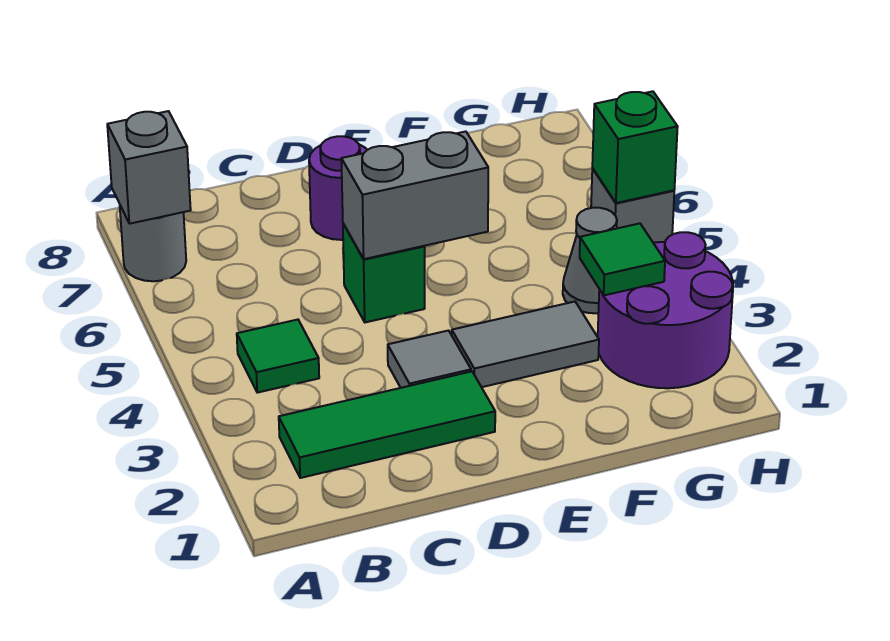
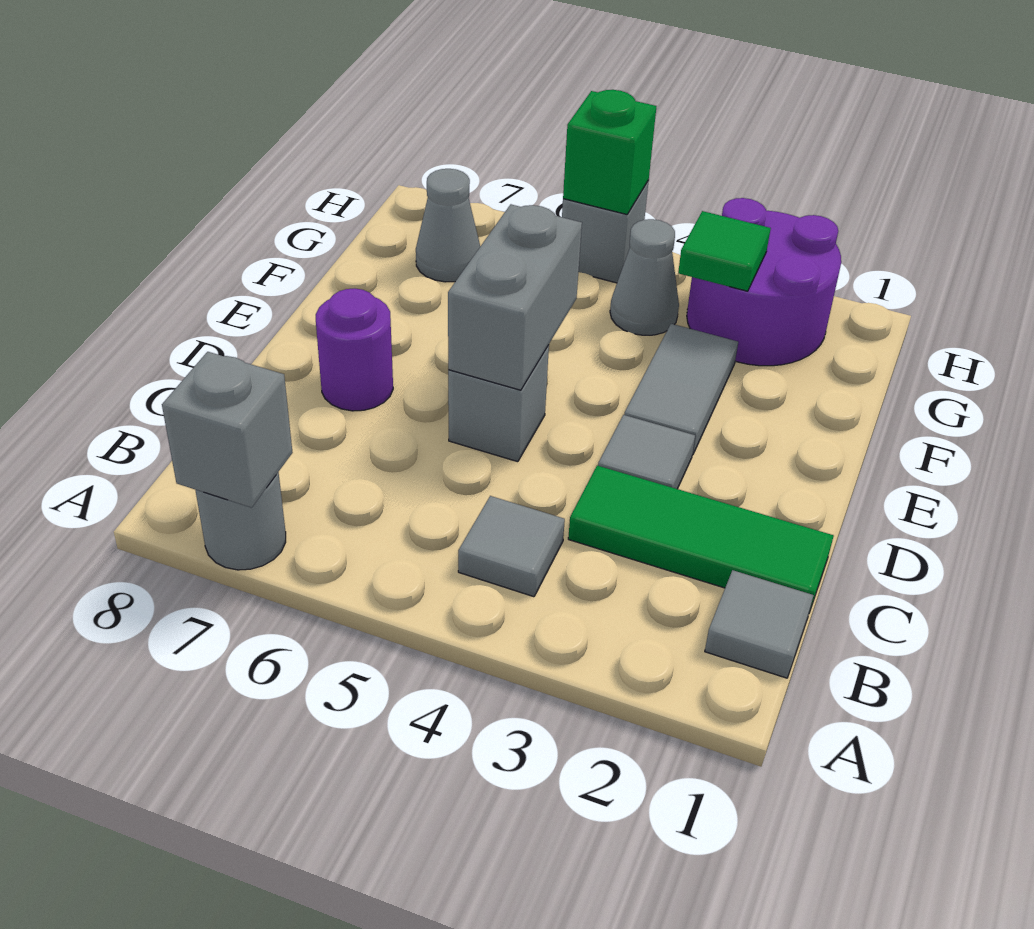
none -> grey 1x1 tile [705,570,814,678]
green 1x3 tile [279,371,495,478] -> green 1x3 tile turned to [568,465,834,609]
green 1x1 tile [237,320,319,393] -> grey 1x1 tile [458,496,565,597]
green 1x1 brick [343,224,425,322] -> grey 1x1 brick [448,345,549,462]
none -> grey 1x1 cone [416,169,480,282]

